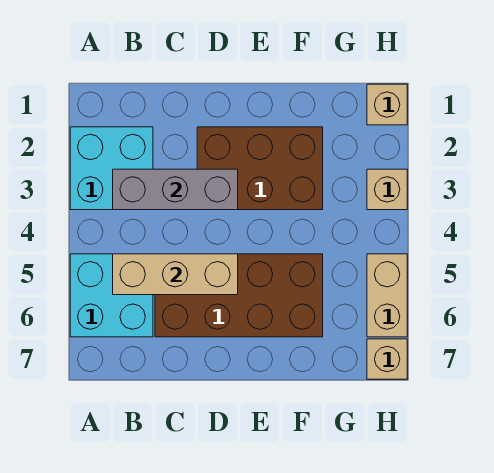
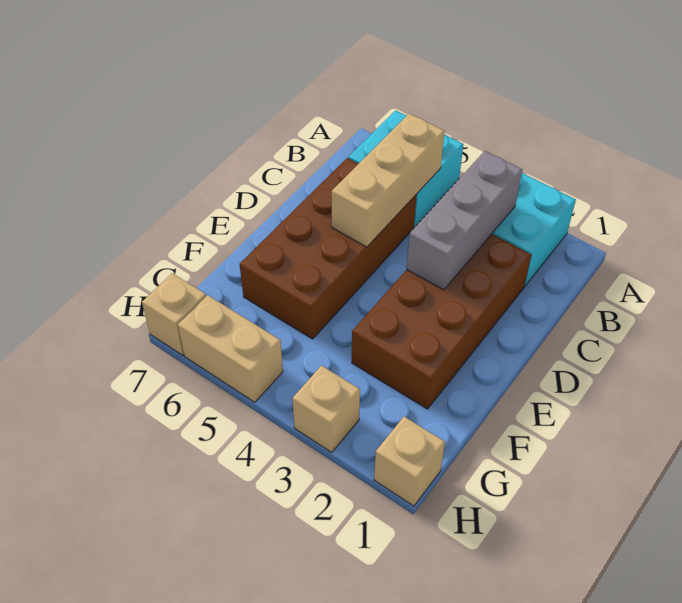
brown 2x3 brick [197,127,323,210] -> brown 2x4 brick [352,234,531,409]

